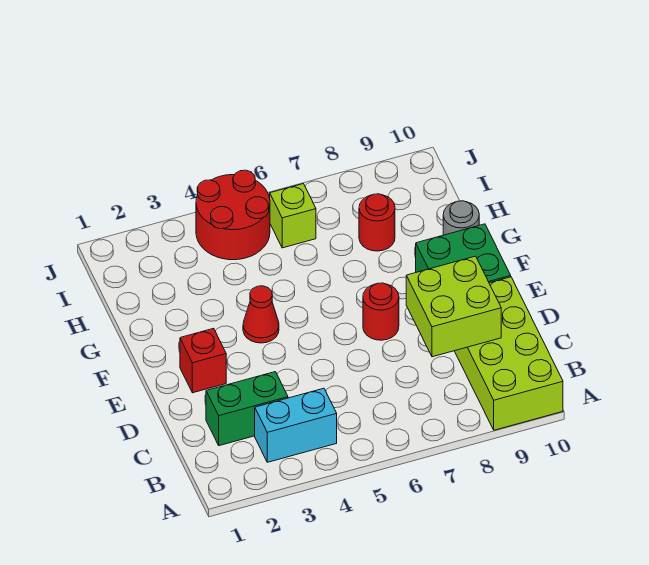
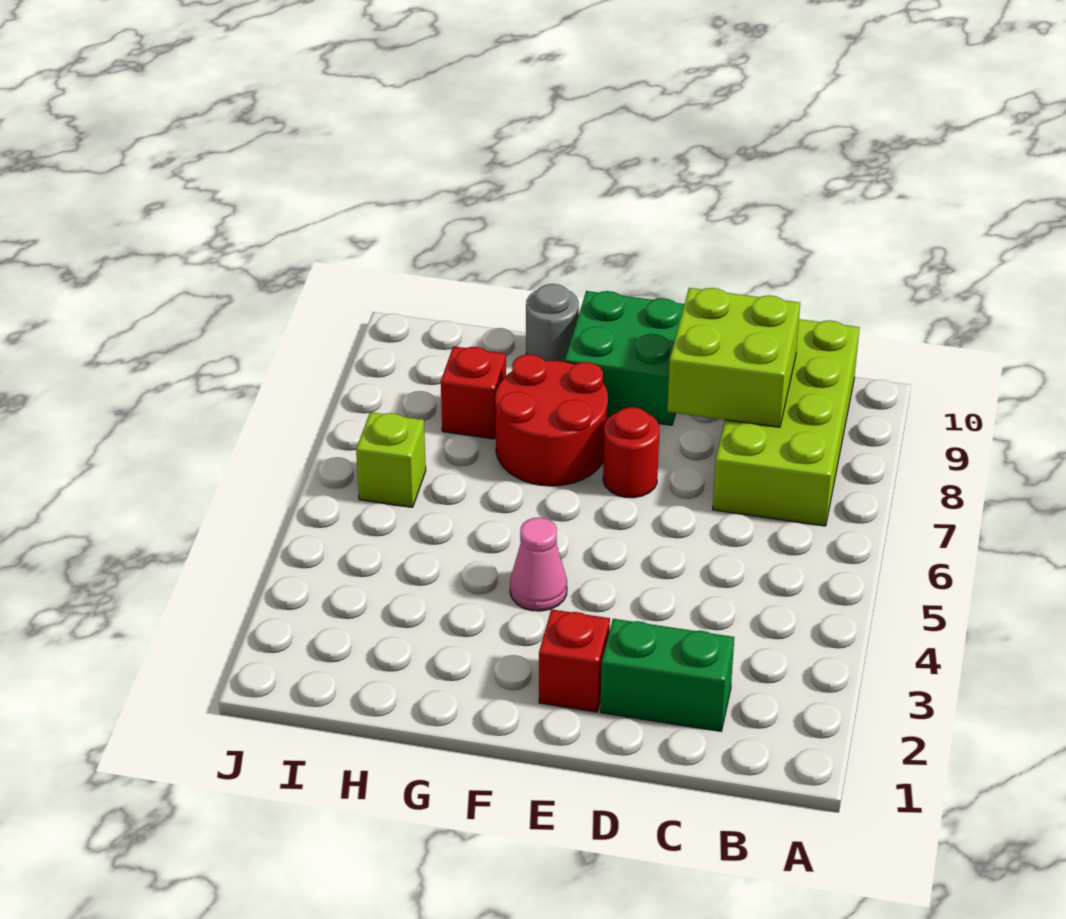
lime 2x4 brick [455,277,563,430] -> lime 2x4 brick turned to [713,319,860,526]
cyan 1x2 brick [255,388,337,462] -> none
green 1x2 brick [206,372,288,446] -> green 1x2 brick turned to [600,619,734,731]
red 1x1 cone [243,286,279,343] -> pink 1x1 cone [510,517,567,611]
red 1x1 round brick [359,194,395,251] -> red 1x1 brick [441,346,506,439]
red 2x2 round brick [196,170,270,260] -> red 2x2 round brick moved to [495,354,608,486]

